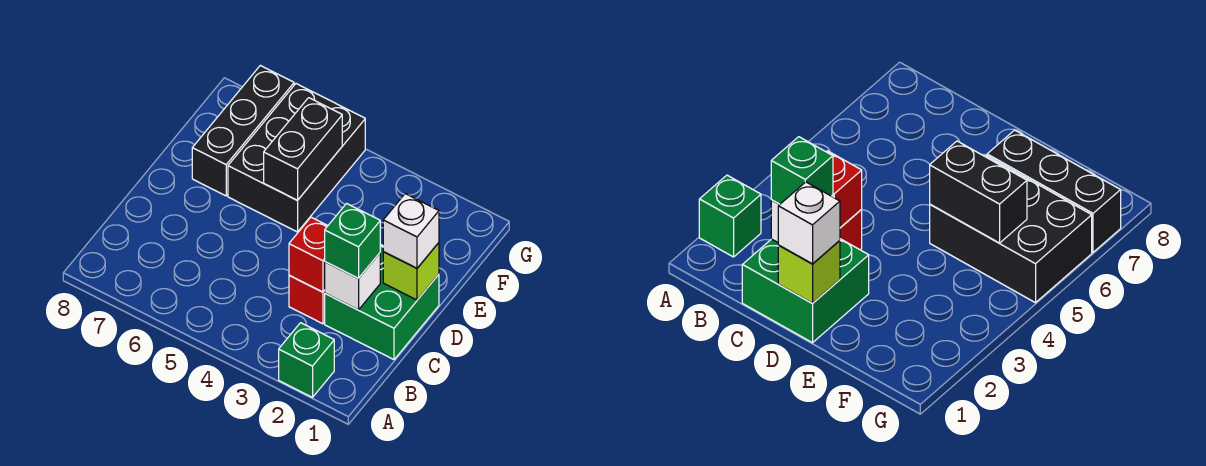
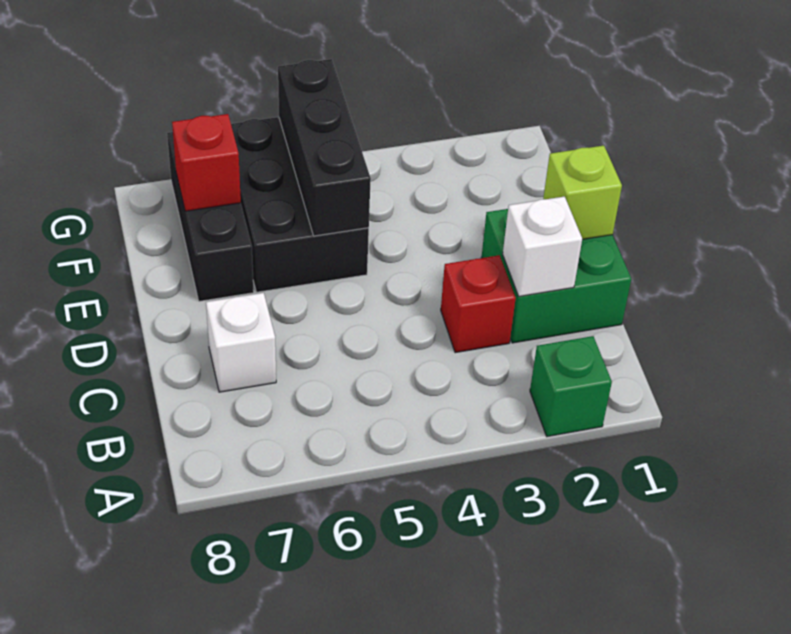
green 1x1 brick [325,204,380,278] -> none
red 1x1 brick [289,217,328,292] -> red 1x1 brick moved to [172,114,241,211]
white 1x1 brick [383,194,439,268] -> white 1x1 brick moved to [206,293,276,392]
black 1x2 brick [264,98,342,200] -> black 1x3 brick [278,59,371,236]

